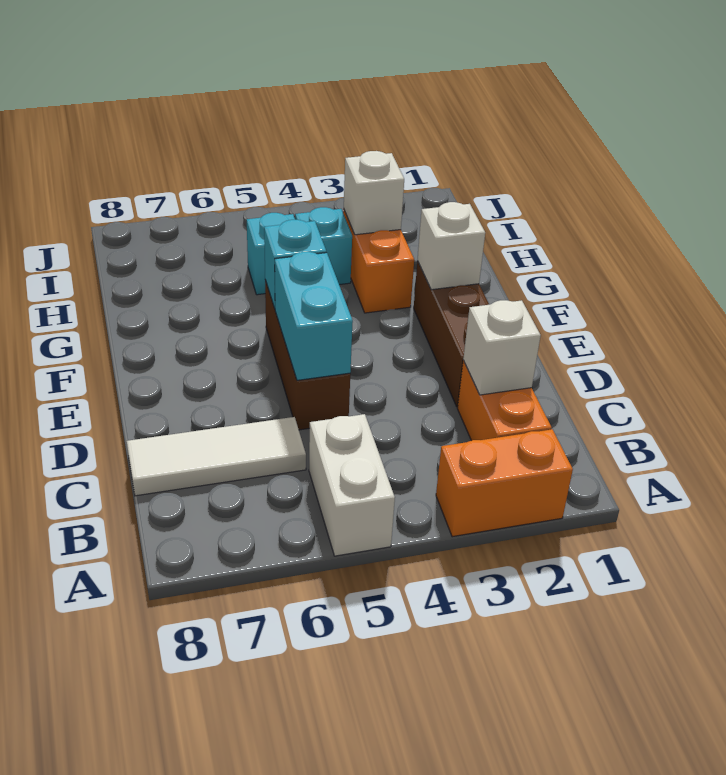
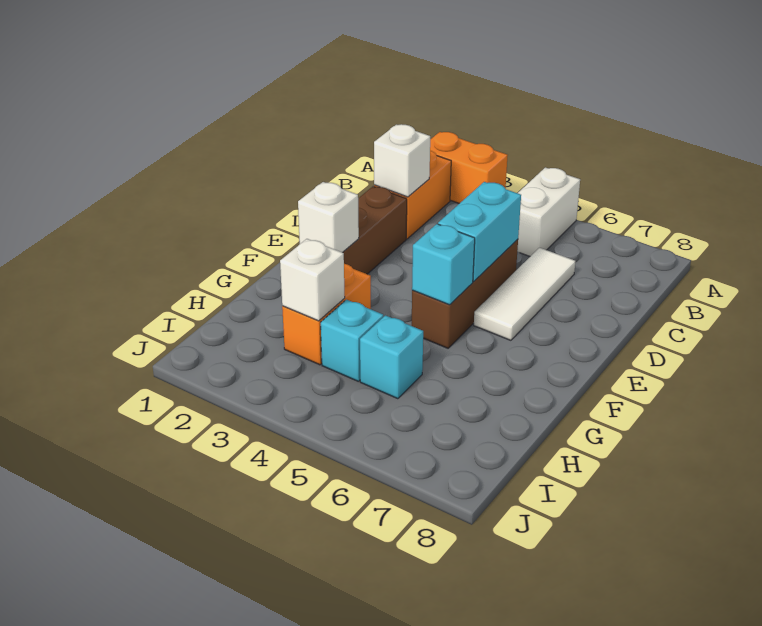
white 1x3 tile [127,417,306,496] -> white 1x3 tile turned to [474,248,575,340]

